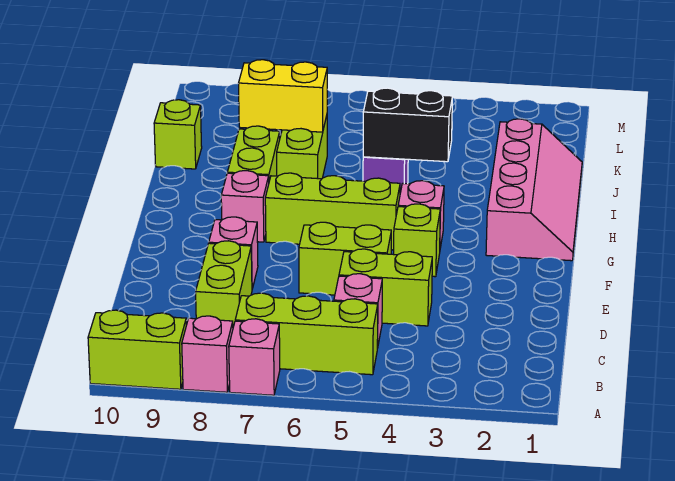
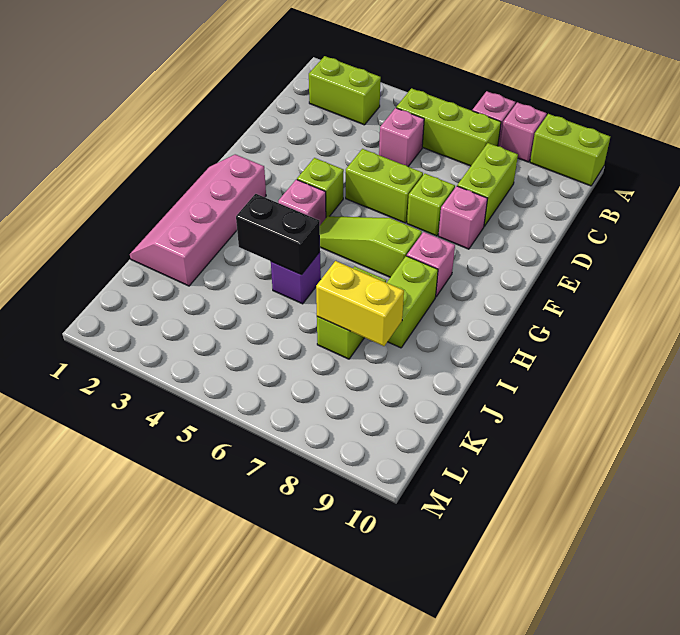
lime 1x2 brick [339,249,432,326] -> lime 1x2 brick moved to [309,56,381,125]
lime 1x3 brick [265,173,400,250] -> lime 1x3 slope [320,216,422,277]
lime 1x1 brick [154,100,202,169] -> lime 1x1 brick moved to [407,174,455,236]

